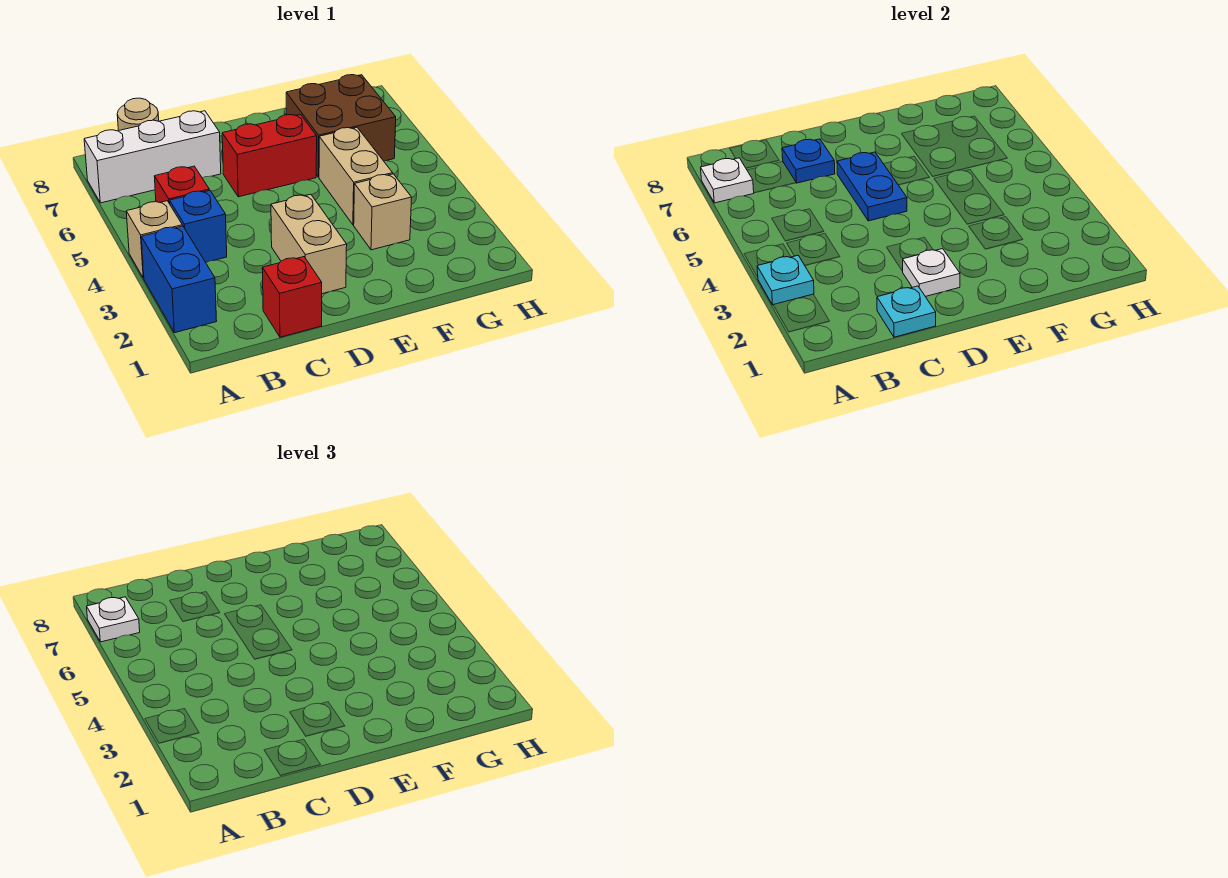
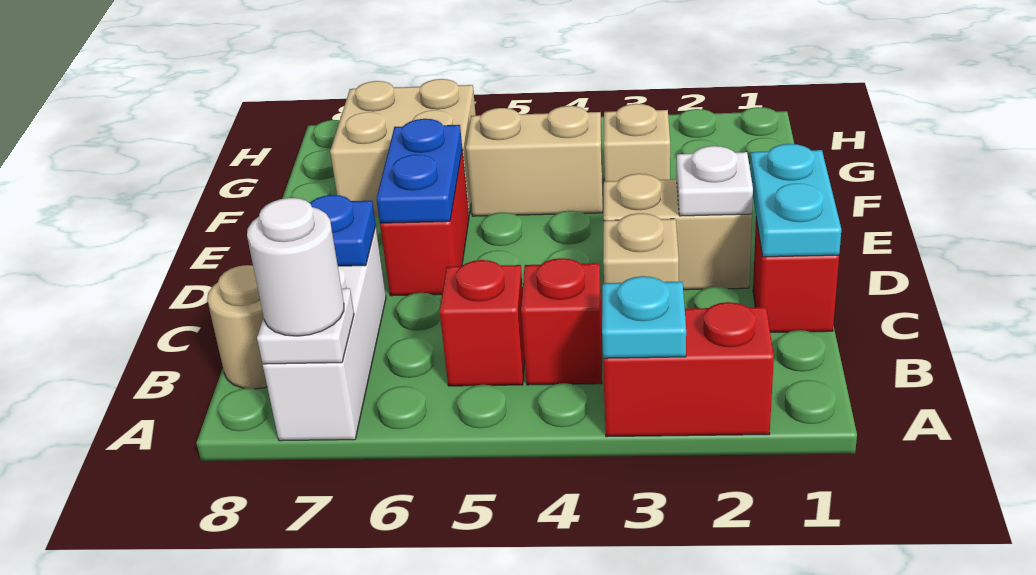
blue 1x2 brick [141,226,217,333] -> red 1x2 brick [603,302,774,437]
tan 1x1 brick [126,201,182,278] -> tan 1x1 brick moved to [603,213,679,283]
white 1x1 plate [87,597,140,642] -> white 1x1 round brick [247,198,344,336]
blue 1x1 brick [170,190,227,262] -> red 1x1 brick [521,258,602,385]
cyan 1x1 plate [877,286,936,337] -> cyan 1x2 plate [750,144,841,257]
blue 1x2 plate [837,152,907,221] -> blue 1x2 plate turned to [376,119,462,223]
brown 2x2 brick [286,75,396,177] -> tan 2x2 brick [330,79,476,217]

